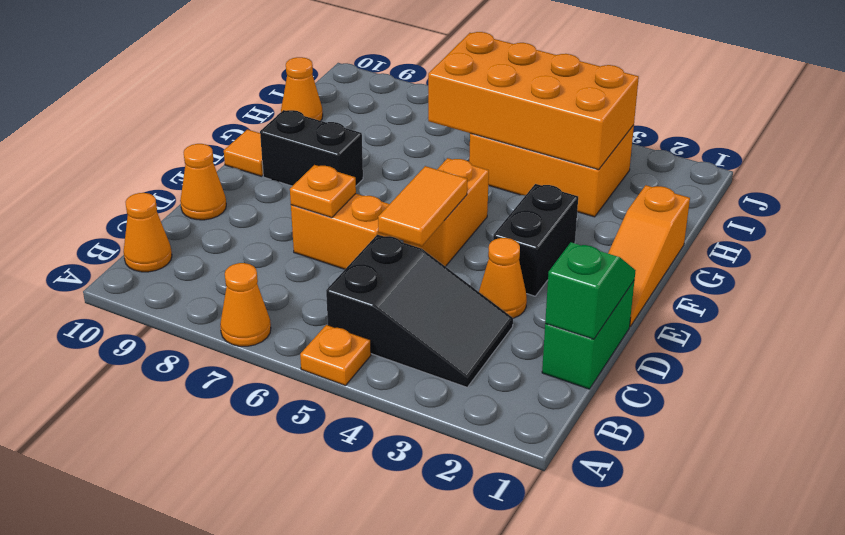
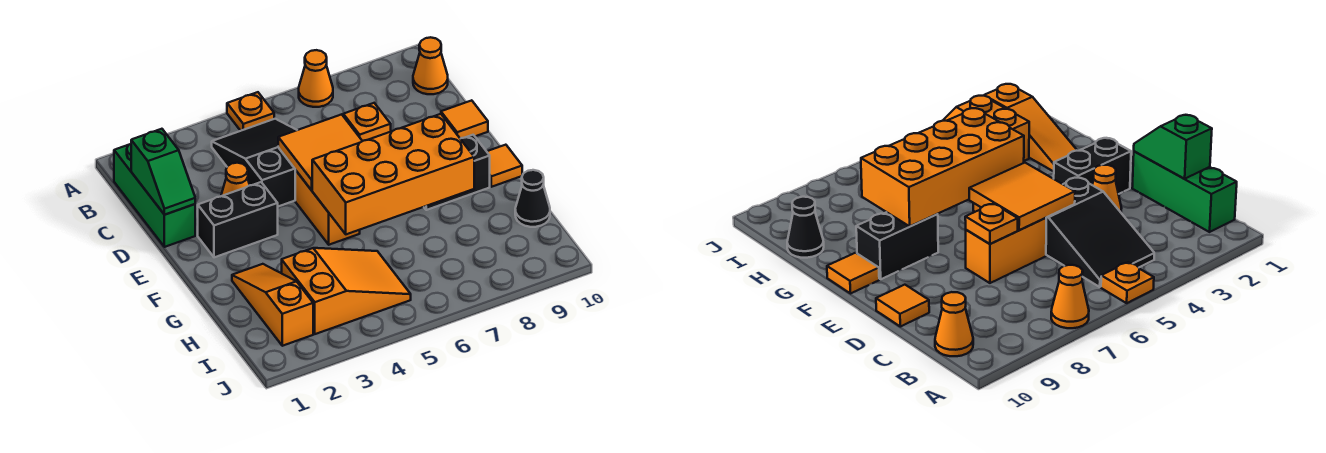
black 2x3 slope [326,235,513,387] -> black 2x3 slope turned to [212,119,296,206]
green 1x2 brick [542,281,634,389] -> green 1x3 brick [114,144,195,247]
orange 1x2 tile [378,166,467,246] -> orange 2x2 tile [278,114,362,190]
orange 1x1 cone [180,144,226,220] -> orange 1x1 tile [441,100,488,139]
orange 1x3 slope [608,185,690,327] -> orange 1x3 slope moved to [232,264,313,346]
black 1x2 brick [493,184,578,296] -> black 1x2 brick turned to [198,182,278,257]
orange 2x3 brick [469,125,634,217] -> orange 2x3 slope [282,248,411,334]
orange 2x4 brick [428,32,639,170] -> orange 2x4 brick moved to [312,114,474,234]
orange 1x1 cone [281,57,323,121] -> black 1x1 cone [515,170,550,227]

